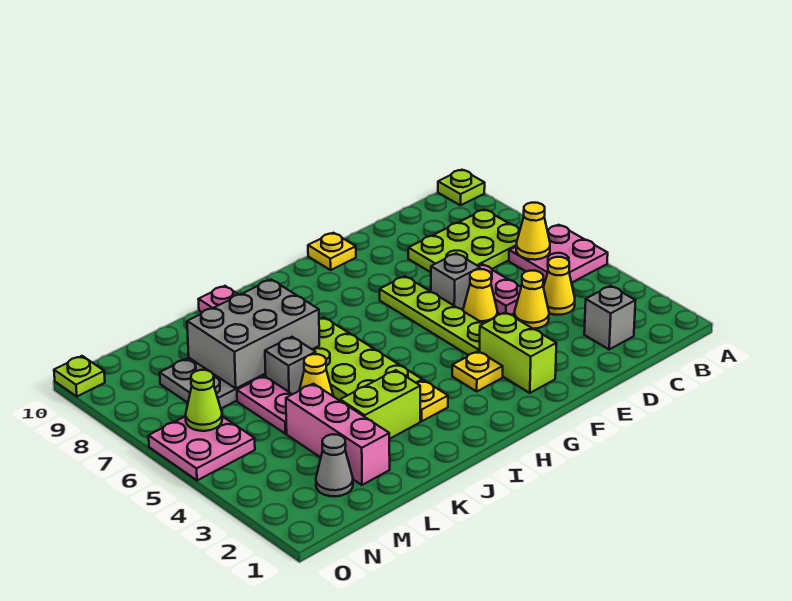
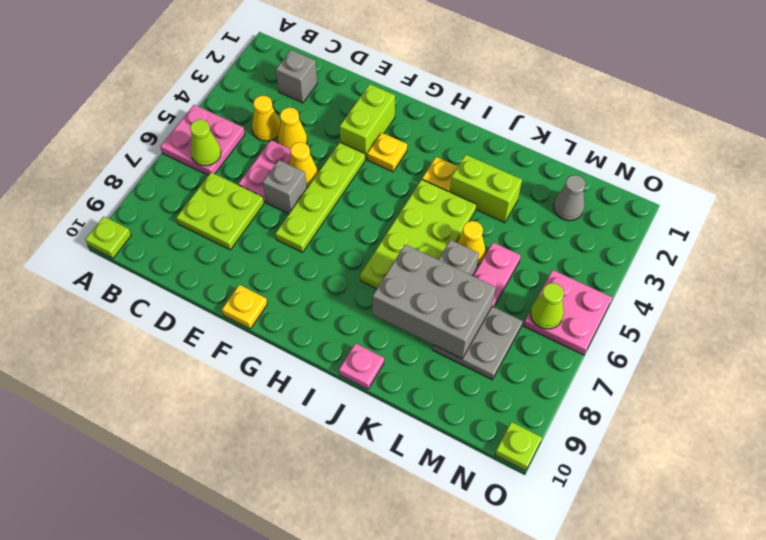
yellow 1x1 cone [516,203,550,260] -> lime 1x1 cone [190,120,221,166]
lime 2x3 plate [408,210,520,272] -> lime 2x2 plate [176,172,264,250]
pink 1x3 brick [286,384,390,485] -> none

